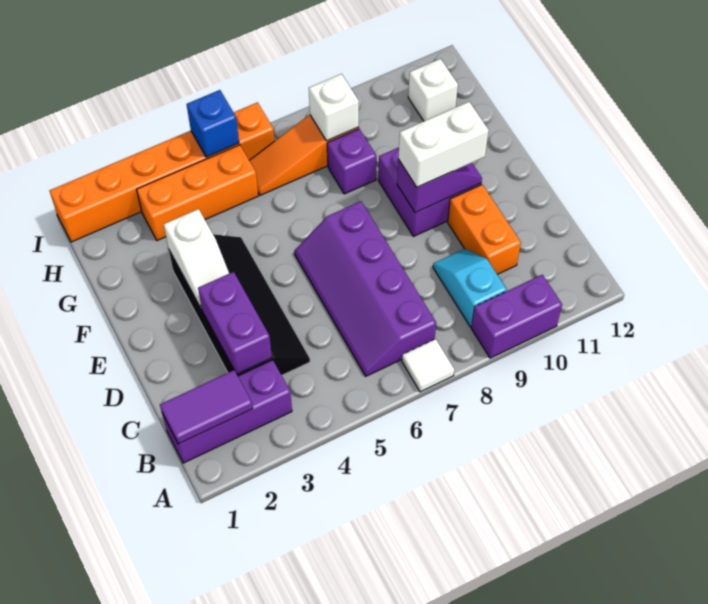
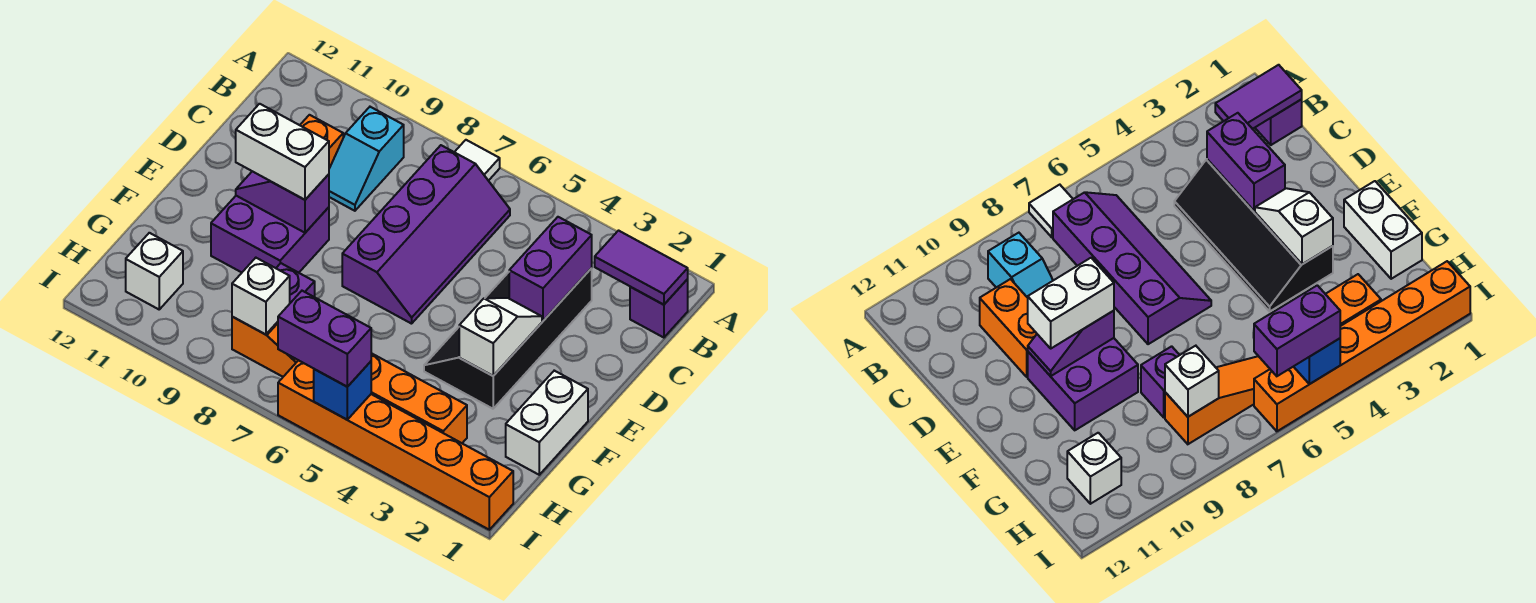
purple 1x2 brick [471,275,562,358] -> purple 1x2 brick moved to [278,291,371,387]
purple 1x3 brick [162,360,292,463] -> purple 1x1 brick [630,279,688,338]
none -> white 1x2 brick [506,371,588,475]

